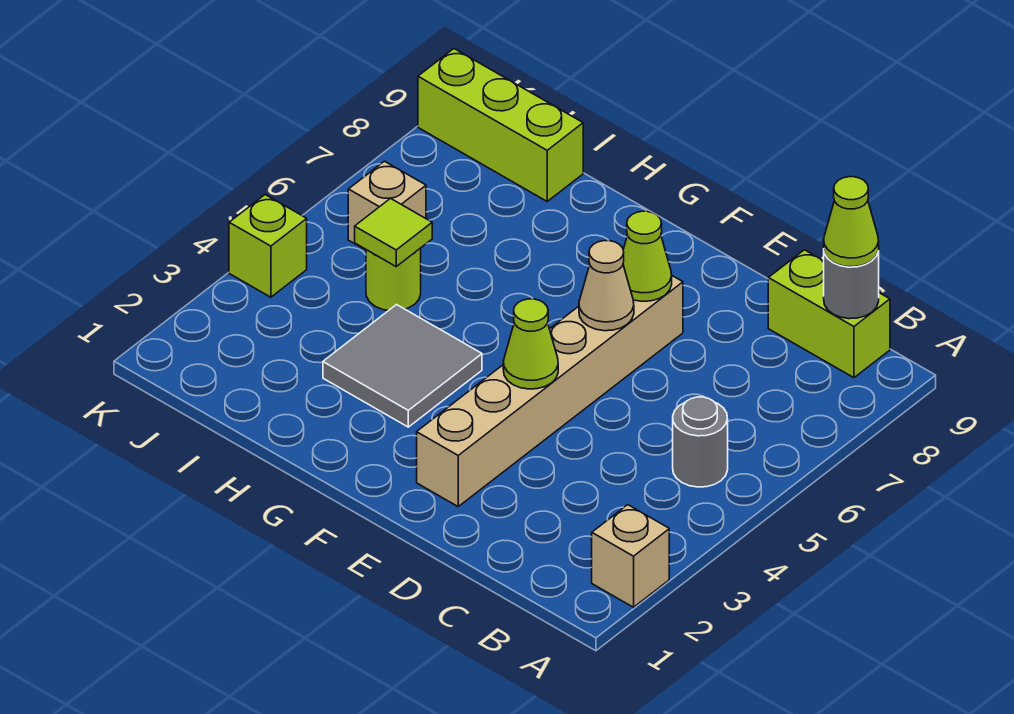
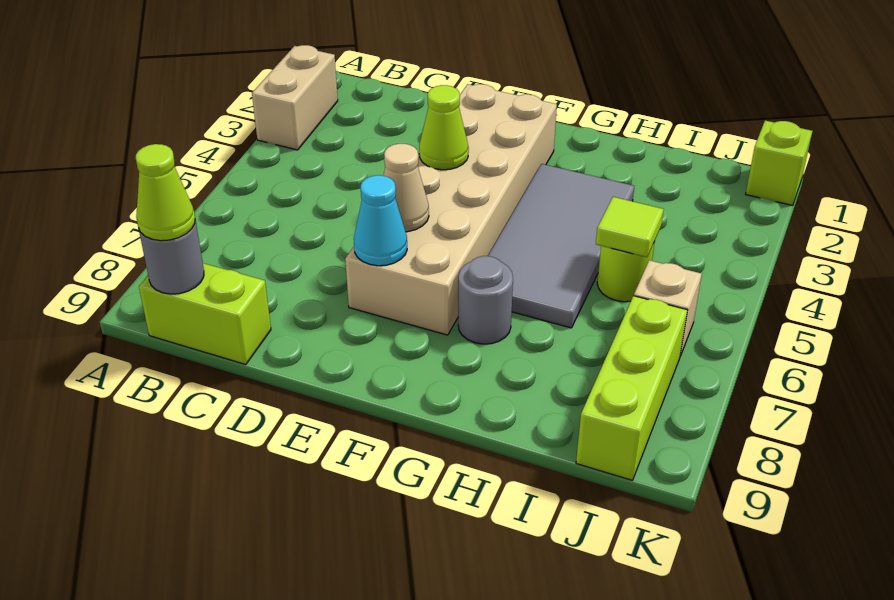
tan 1x1 brick [592,505,669,607] -> tan 1x2 brick [252,45,338,150]
grey 1x1 round brick [673,397,728,487] -> grey 1x1 round brick moved to [458,256,513,344]
tan 1x6 brick [417,276,683,506] -> tan 2x6 brick [345,84,557,335]
lime 1x1 cone [623,211,672,301] -> cyan 1x1 cone [354,175,407,266]
grey 2x2 tile [323,305,482,427] -> grey 2x4 tile [488,164,634,328]
lime 1x3 brick [418,49,583,201] -> lime 1x3 brick turned to [576,296,687,480]
lime 1x1 brick [229,195,307,297] -> lime 1x1 brick moved to [746,121,812,205]

